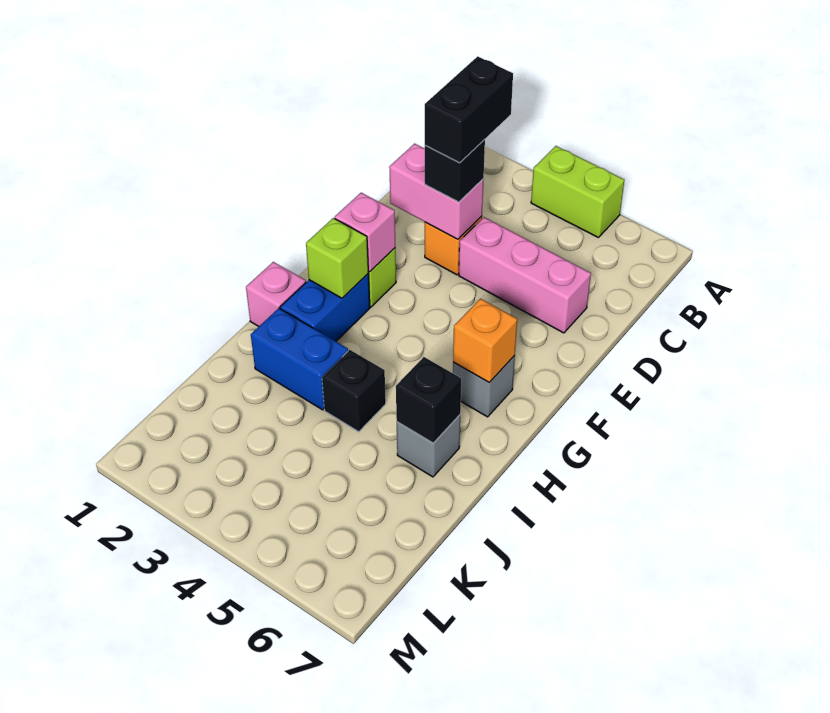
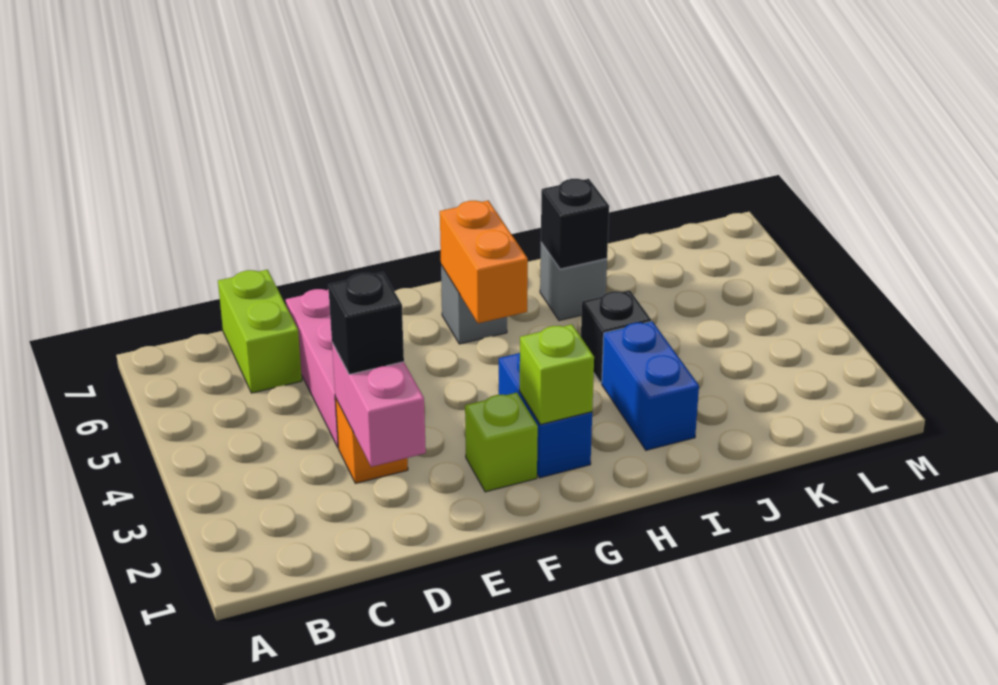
lime 1x2 brick [531,146,624,238] -> lime 1x2 brick moved to [218,270,302,393]
black 1x2 brick [425,56,513,163] -> none
pink 1x1 brick [335,193,395,272] -> none
blue 1x2 brick [280,274,370,341] -> blue 1x2 brick turned to [499,353,592,478]
orange 1x1 brick [453,299,517,382] -> orange 1x2 brick [440,200,528,323]
pink 1x1 brick [246,262,306,326] -> none

